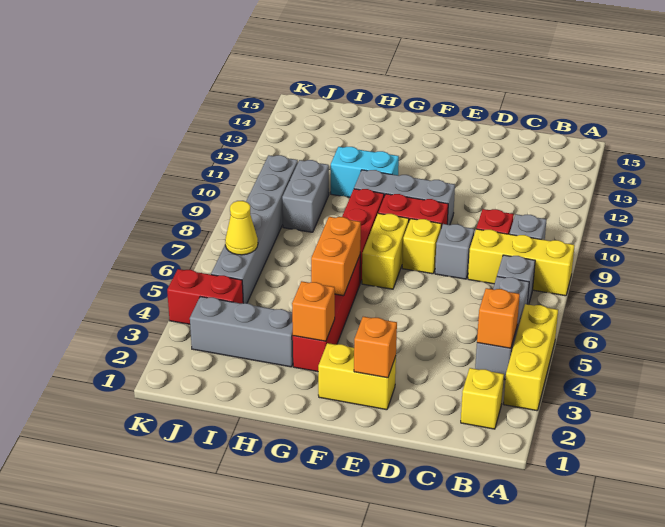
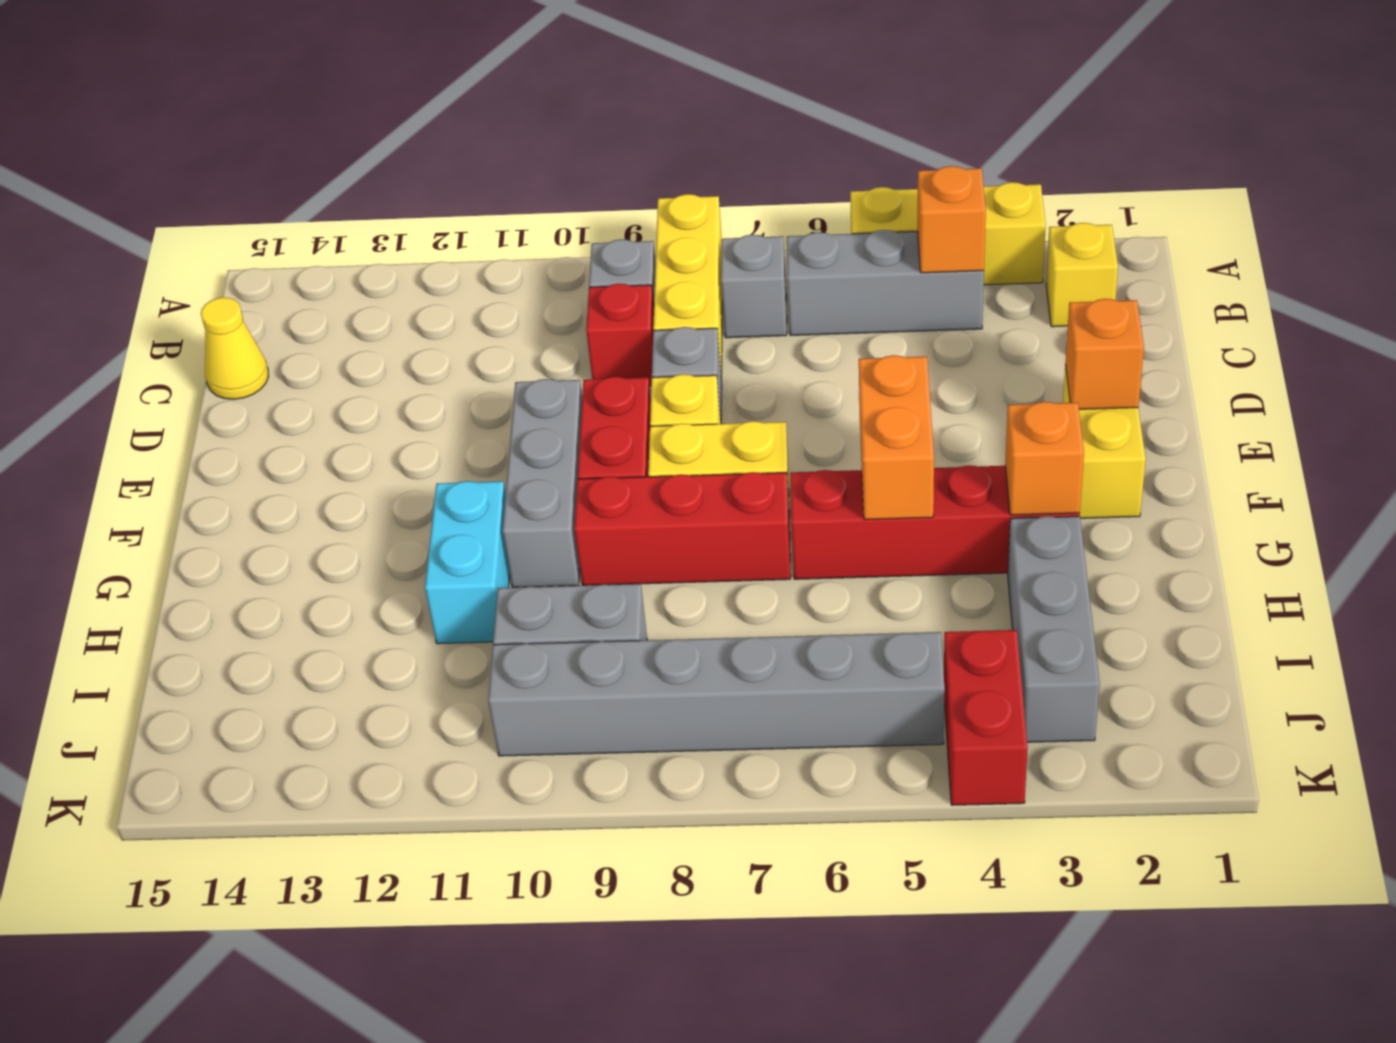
orange 1x2 brick [311,217,361,296] -> orange 1x2 brick turned to [859,355,934,520]
yellow 1x1 cone [225,201,258,255] -> yellow 1x1 cone moved to [201,297,269,399]

